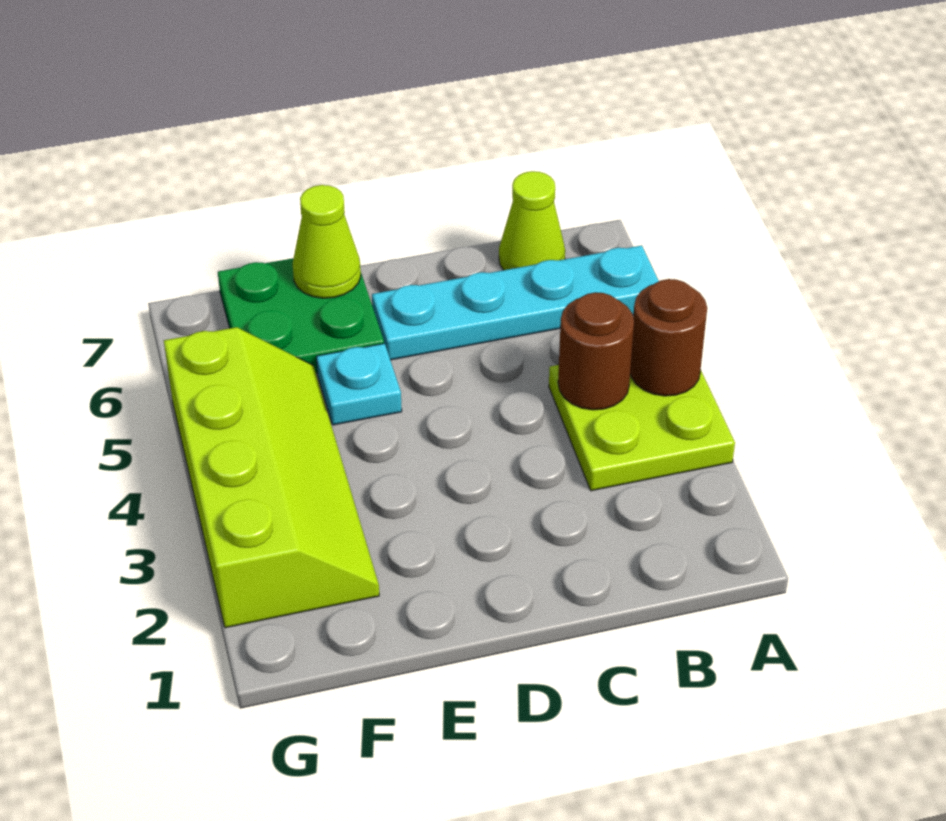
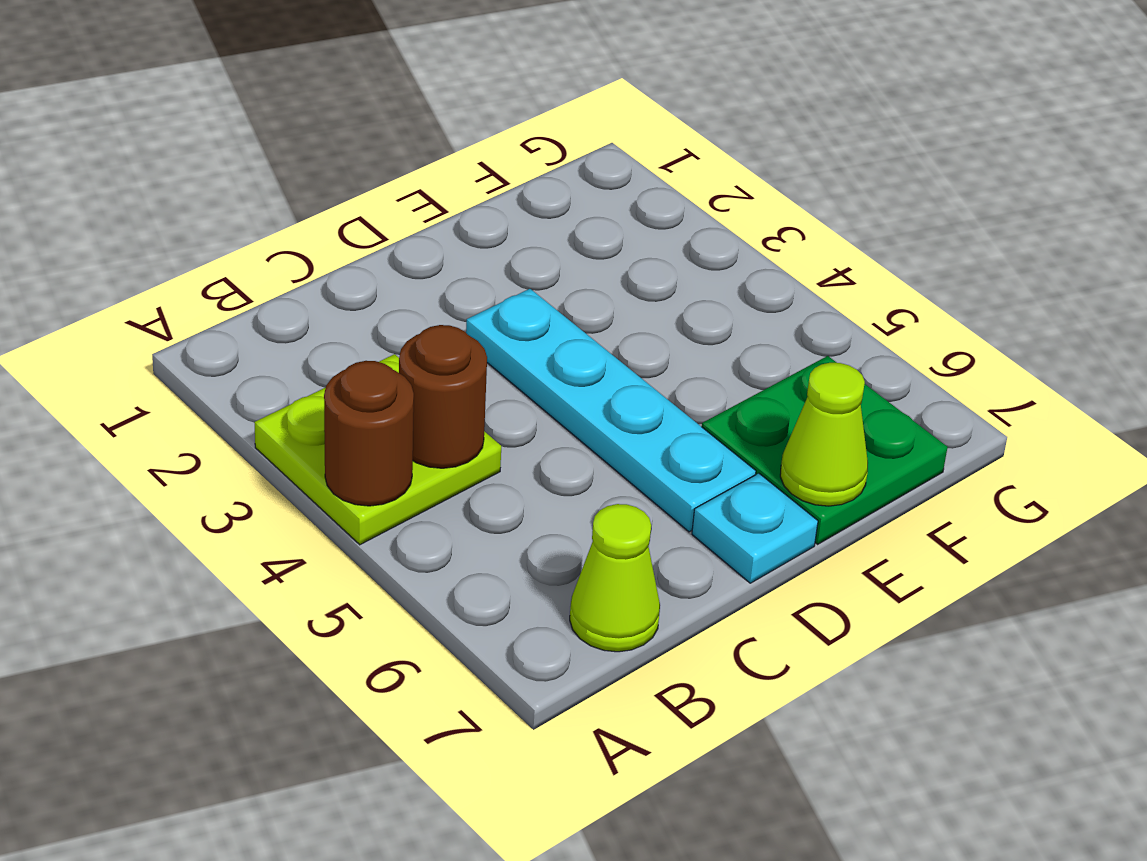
cyan 1x4 plate [372,245,659,360] -> cyan 1x4 plate turned to [466,289,756,532]
cyan 1x1 plate [316,343,402,425] -> cyan 1x1 plate moved to [692,473,818,583]
lime 2x4 slope [164,327,379,628] -> none

